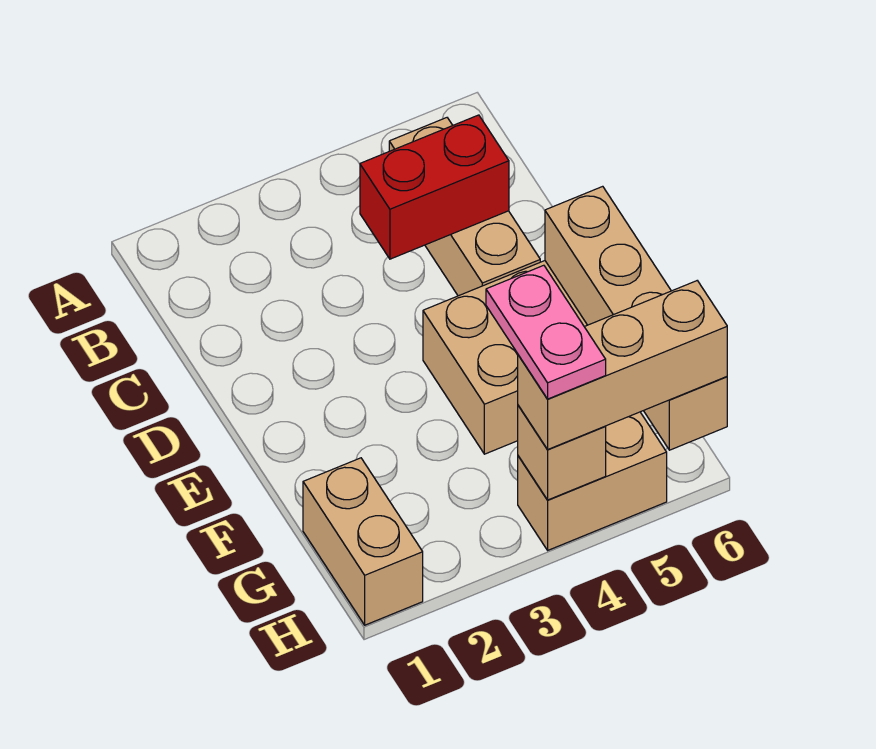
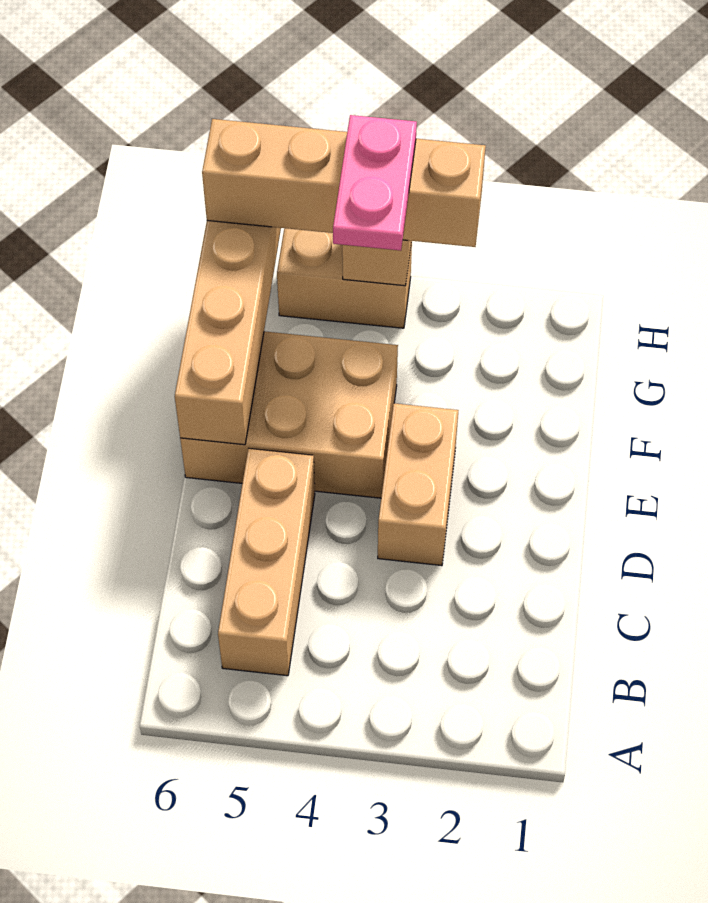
red 1x2 brick [360,115,509,259] -> none
tan 1x2 brick [303,458,423,625] -> tan 1x2 brick moved to [378,403,458,566]
tan 1x3 brick [518,281,727,450] -> tan 1x4 brick [202,119,486,247]

